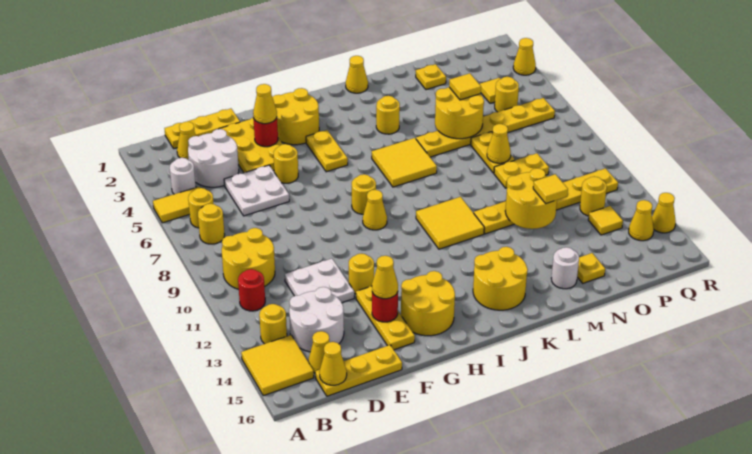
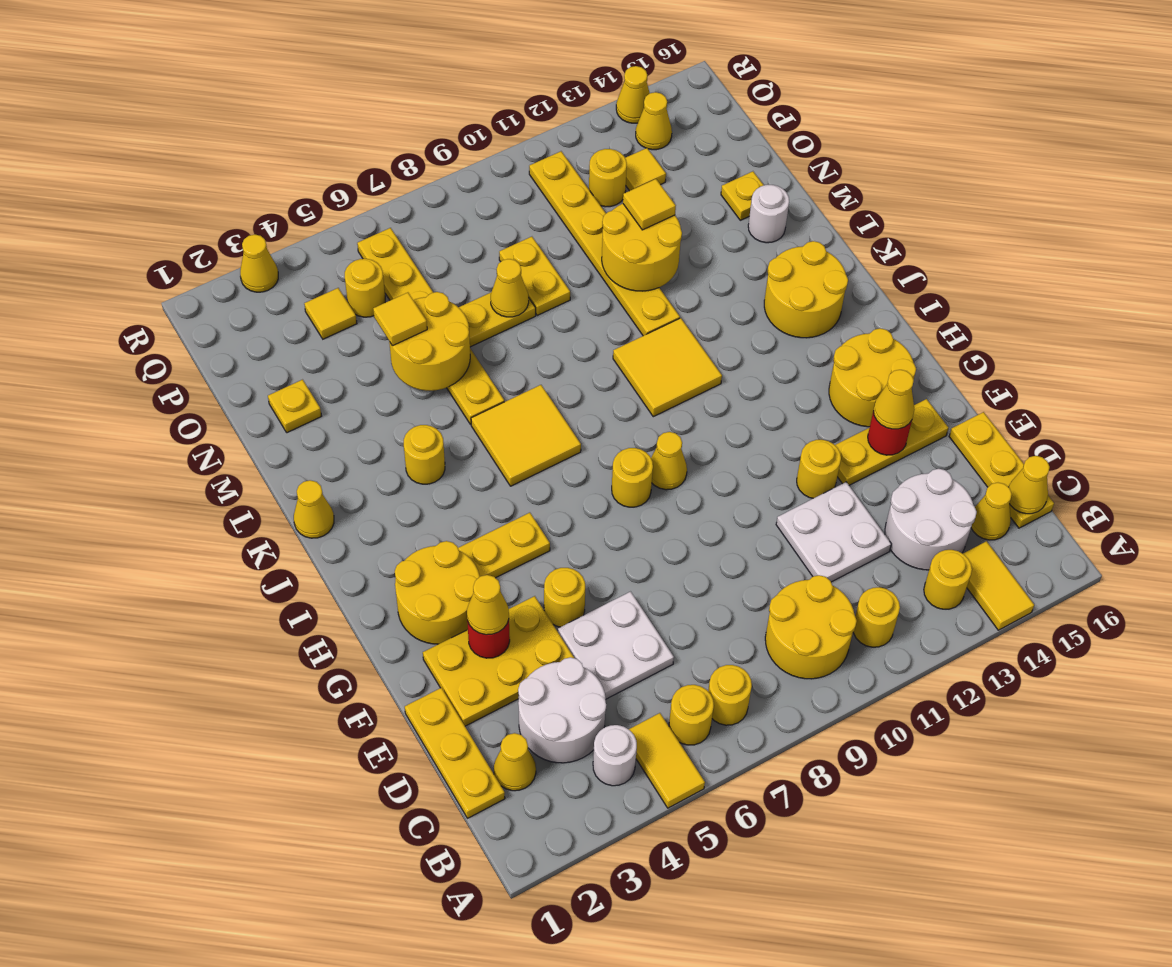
yellow 2x2 tile [241,335,314,396] -> yellow 1x2 tile [963,541,1034,630]
red 1x1 round brick [238,269,265,311] -> yellow 1x1 round brick [853,587,900,647]

